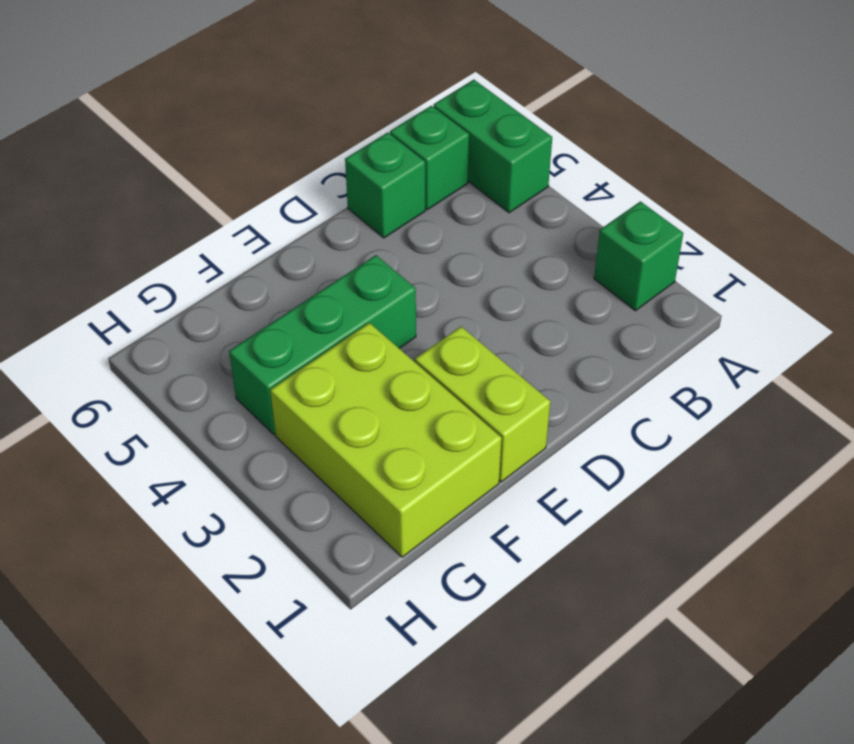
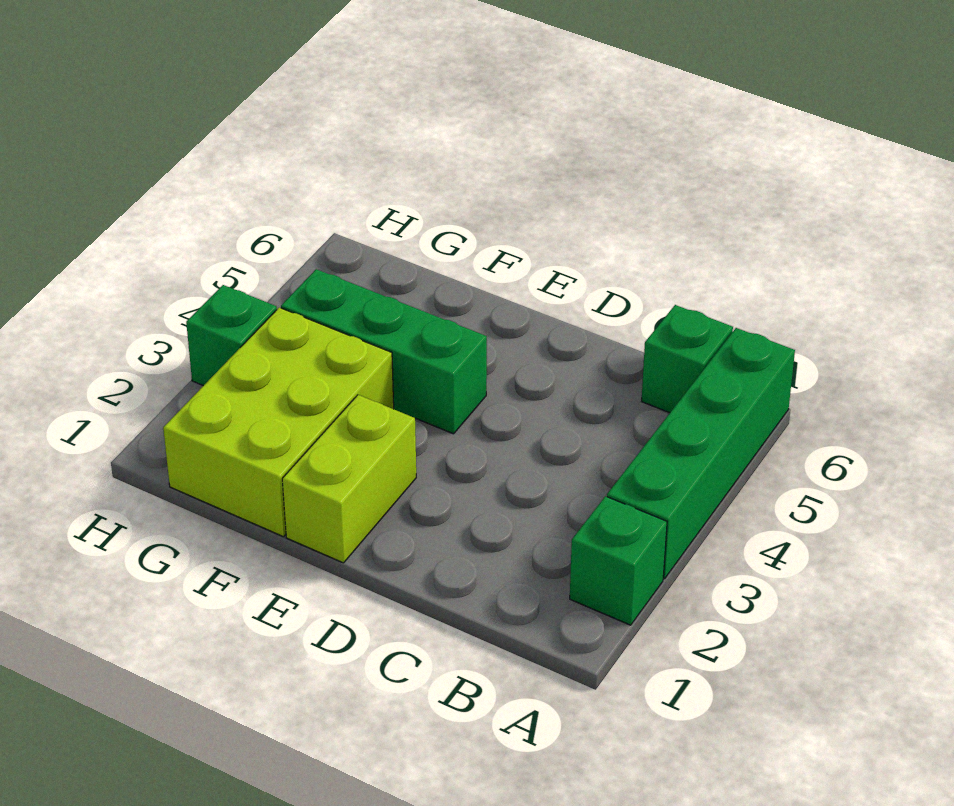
green 1x2 brick [434,80,552,213] -> green 1x4 brick [607,328,795,579]
green 1x1 brick [345,133,425,238] -> green 1x1 brick moved to [186,285,277,386]

